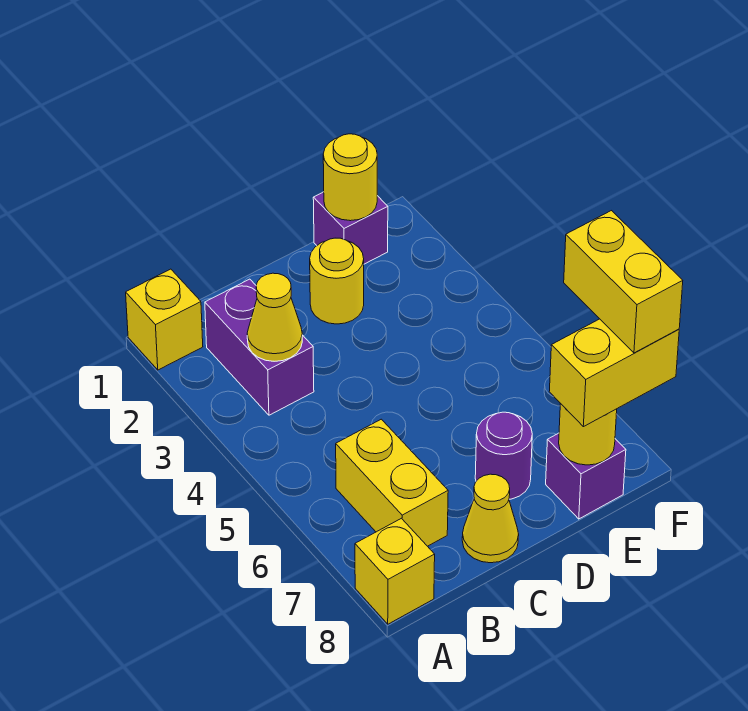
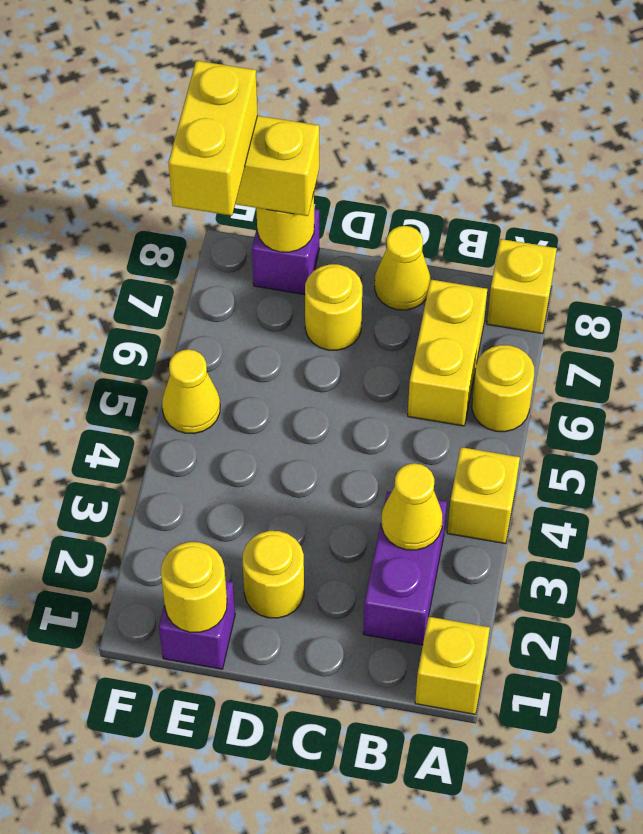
none -> yellow 1x1 brick [447,447,520,544]
none -> yellow 1x1 round brick [472,345,534,432]
purple 1x1 round brick [475,412,532,499] -> yellow 1x1 round brick [305,264,362,350]
none -> yellow 1x1 cone [162,349,220,434]

